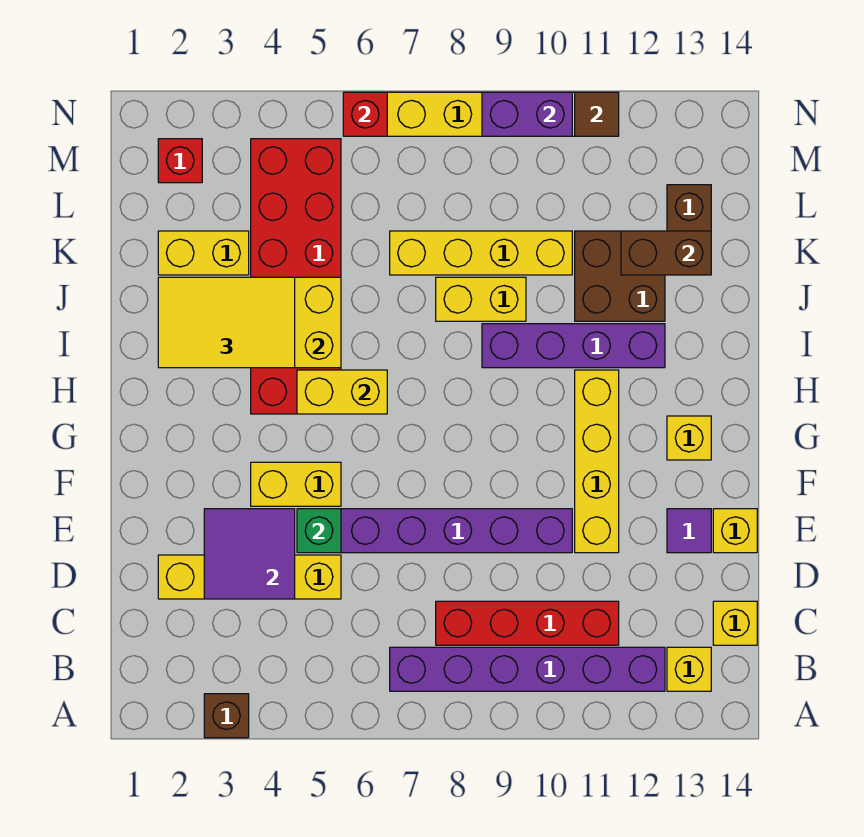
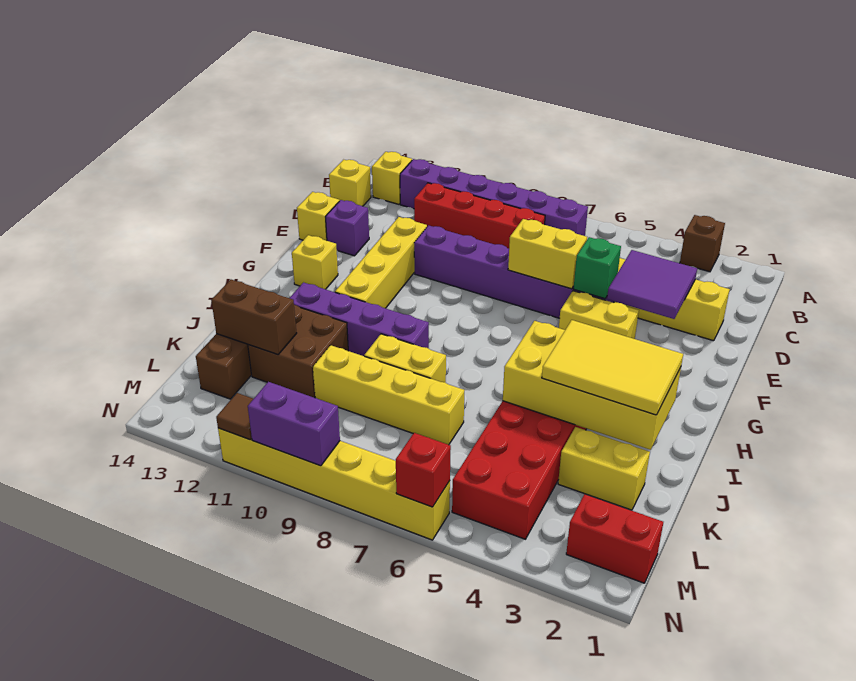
purple 1x1 tile [667,509,711,553] -> purple 1x1 brick [325,200,369,256]
yellow 1x2 brick [297,370,387,414] -> yellow 1x2 brick moved to [508,219,587,289]
red 1x1 brick [158,139,202,183] -> red 1x2 brick [566,494,663,583]

